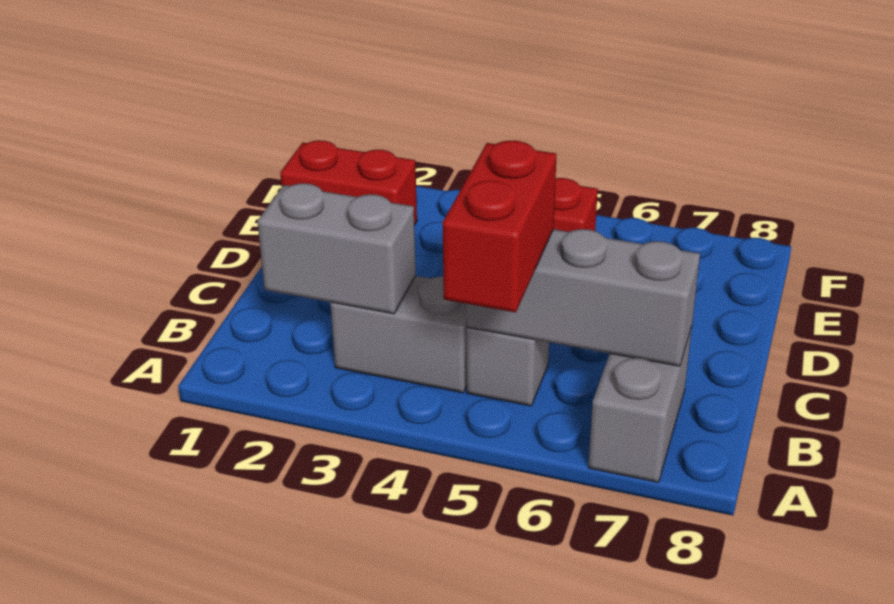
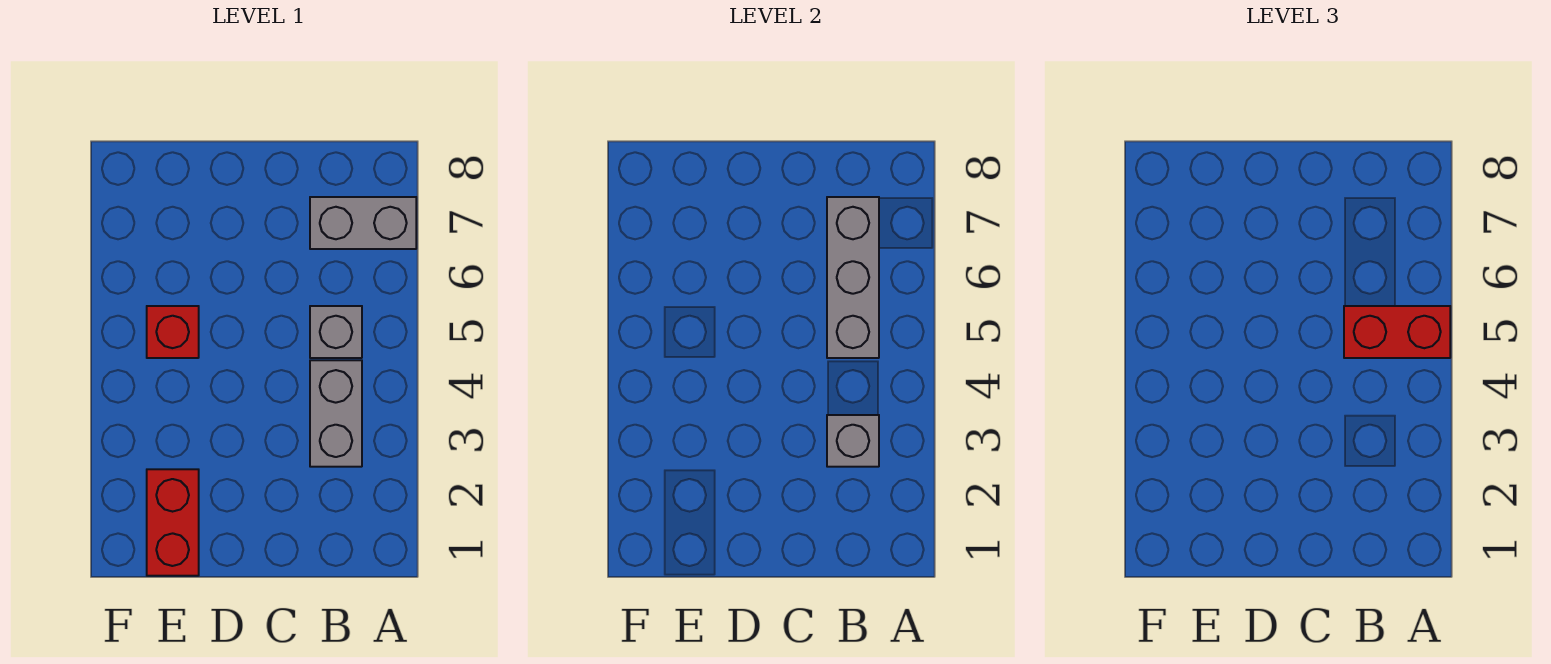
grey 1x2 brick [257,183,416,314] -> grey 1x1 brick [827,415,879,467]

